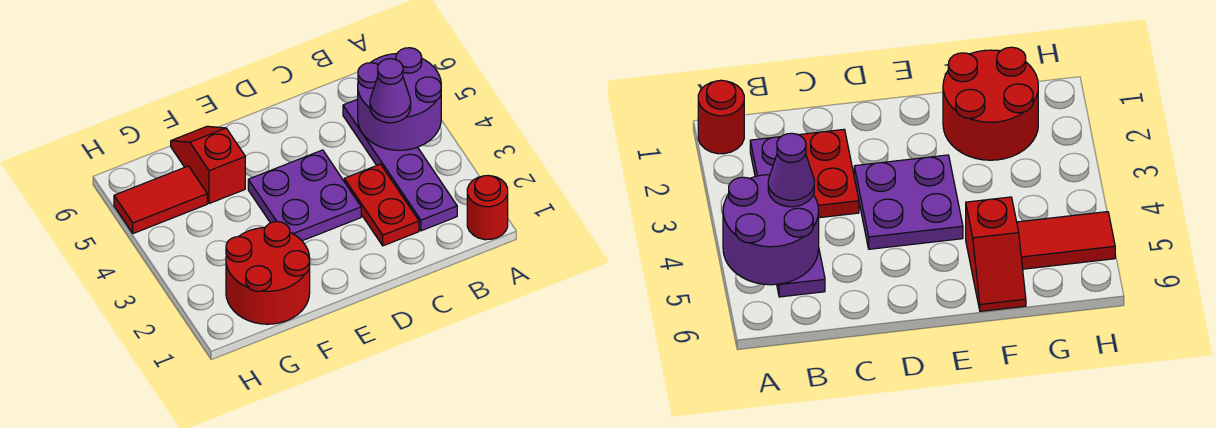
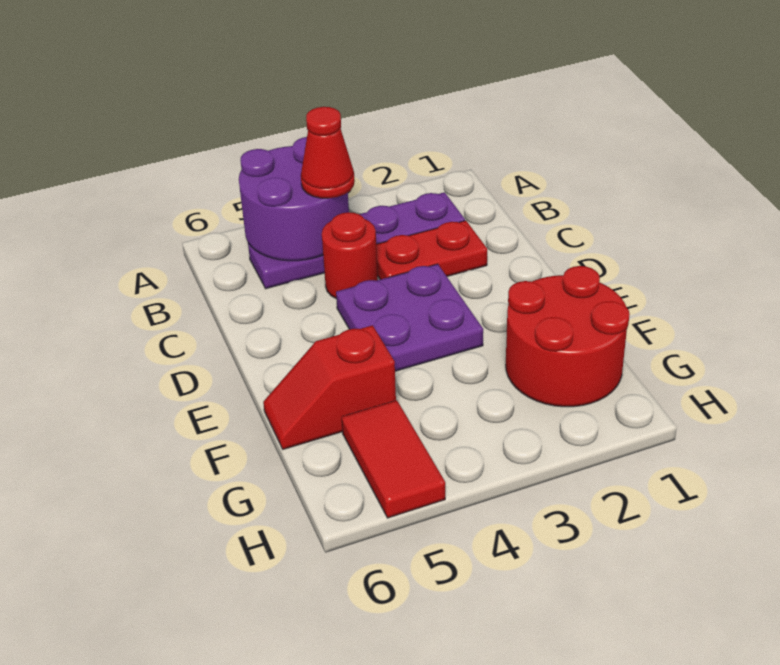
red 1x1 round brick [467,176,508,240] -> red 1x1 round brick moved to [322,212,378,298]
purple 1x1 cone [370,59,411,123] -> red 1x1 cone [301,107,355,198]

